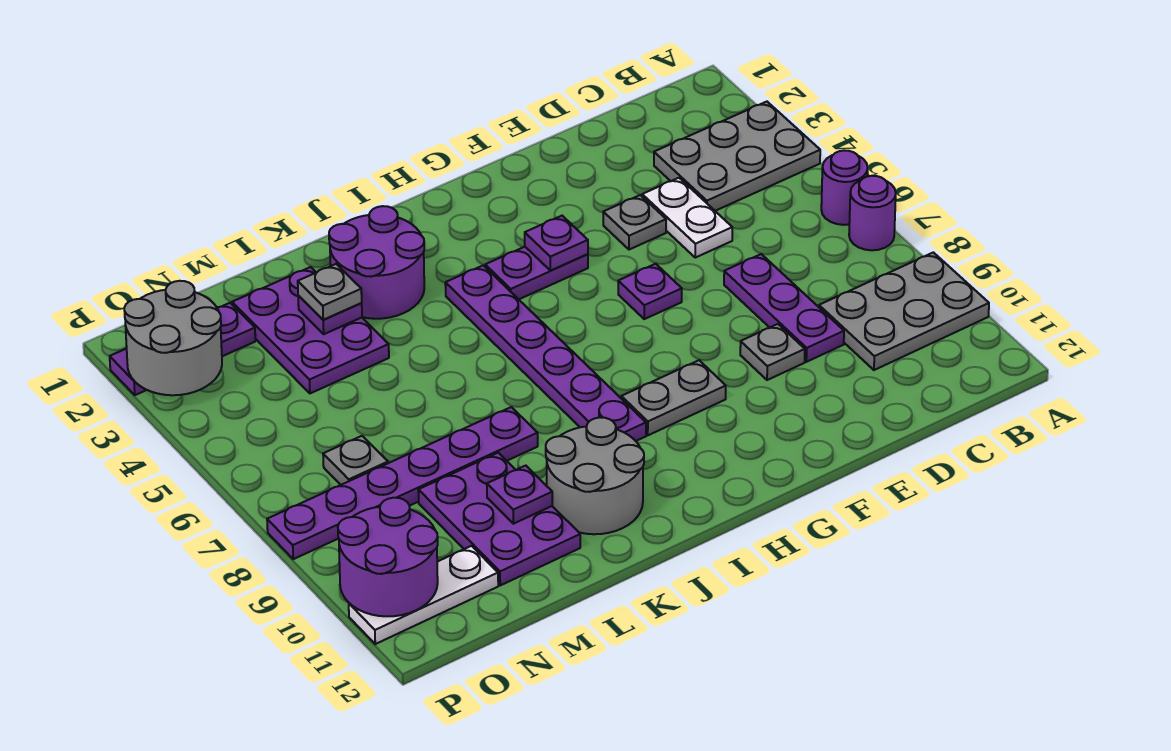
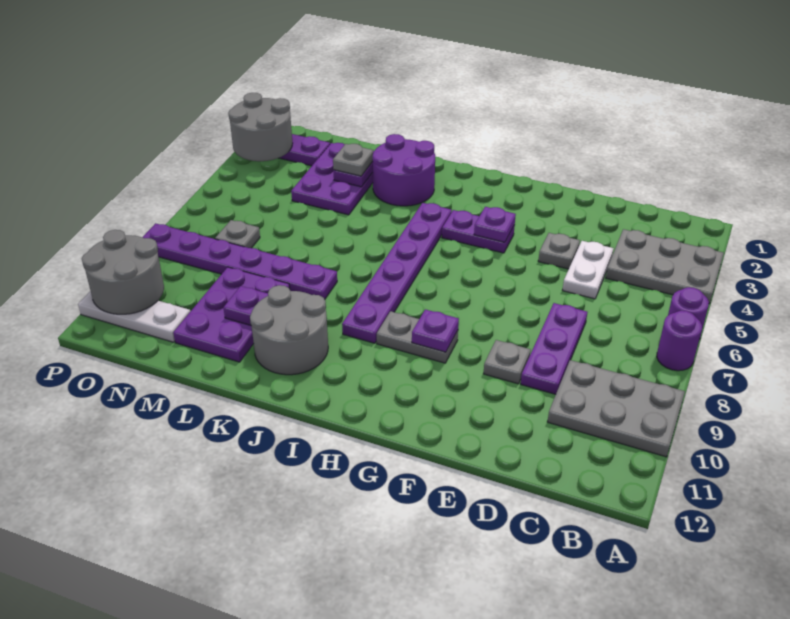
purple 1x1 plate [618,264,682,319] -> purple 1x1 plate moved to [412,309,459,352]
purple 2x2 round brick [338,498,438,616] -> grey 2x2 round brick [82,230,164,314]

